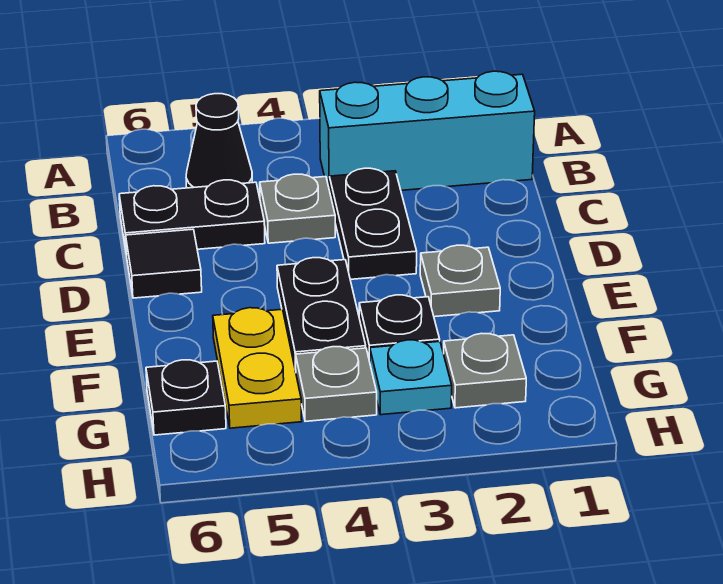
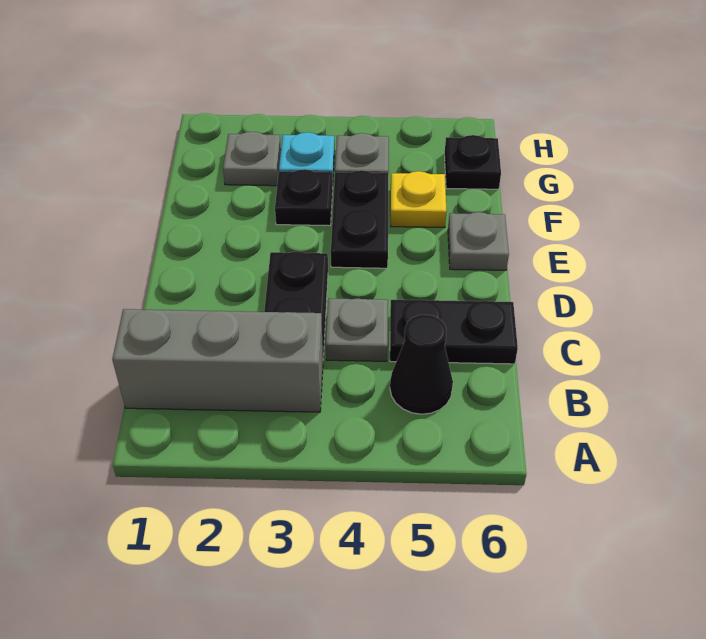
cyan 1x3 brick [320,71,535,191] -> grey 1x3 brick [112,309,323,412]
black 1x1 tile [126,229,202,298] -> none
grey 1x1 plate [420,245,500,317] -> grey 1x1 plate moved to [448,212,509,270]
yellow 1x2 plate [213,308,302,428] -> yellow 1x1 plate [391,171,447,228]

